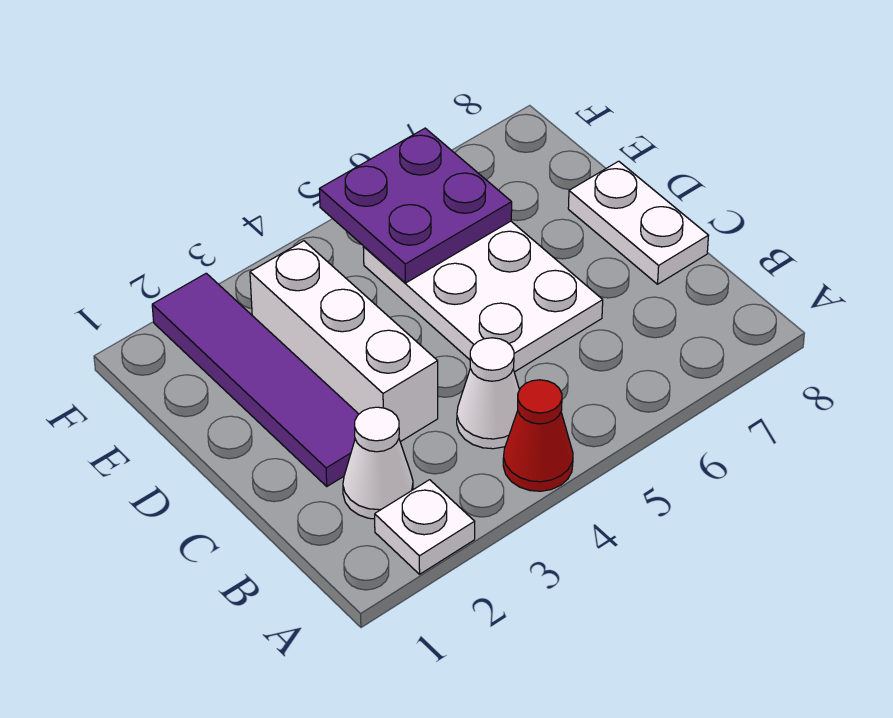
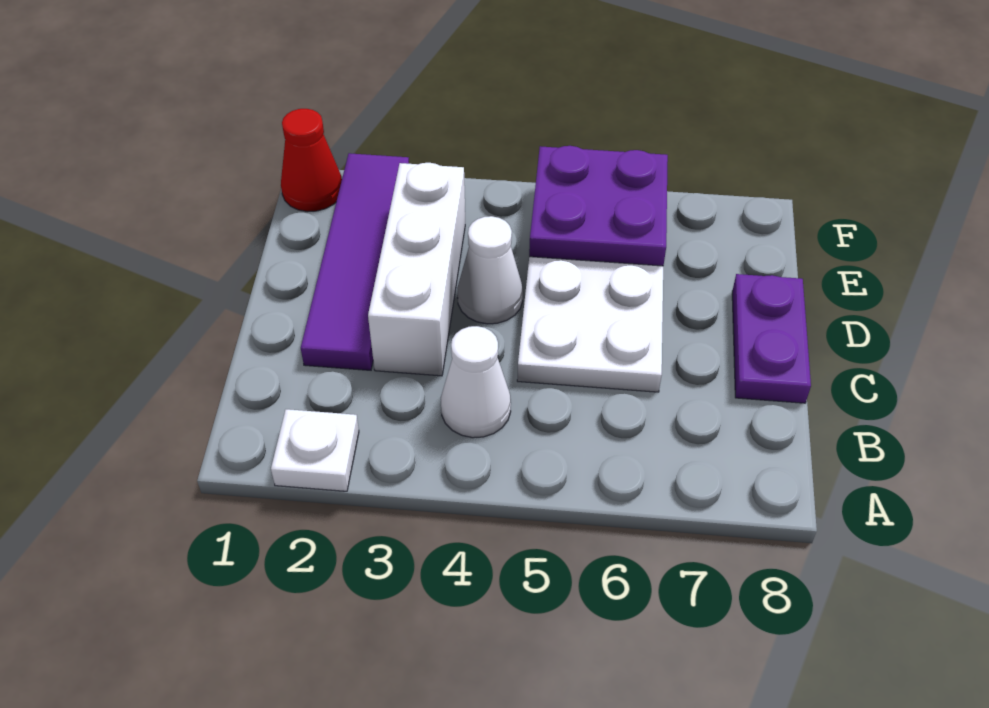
red 1x1 cone [503,380,573,491] -> red 1x1 cone moved to [281,109,342,212]
white 1x1 cone [343,407,413,519] -> white 1x1 cone moved to [457,216,523,324]
white 1x2 plate [568,161,709,284] -> purple 1x2 plate [732,274,811,403]

